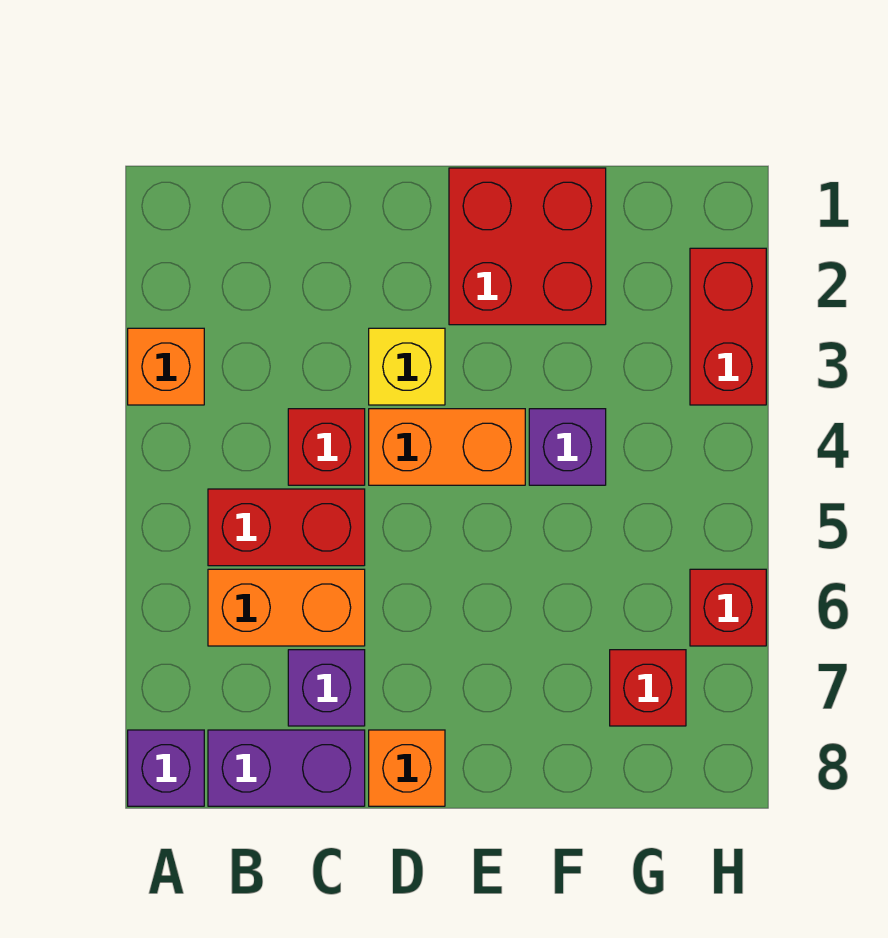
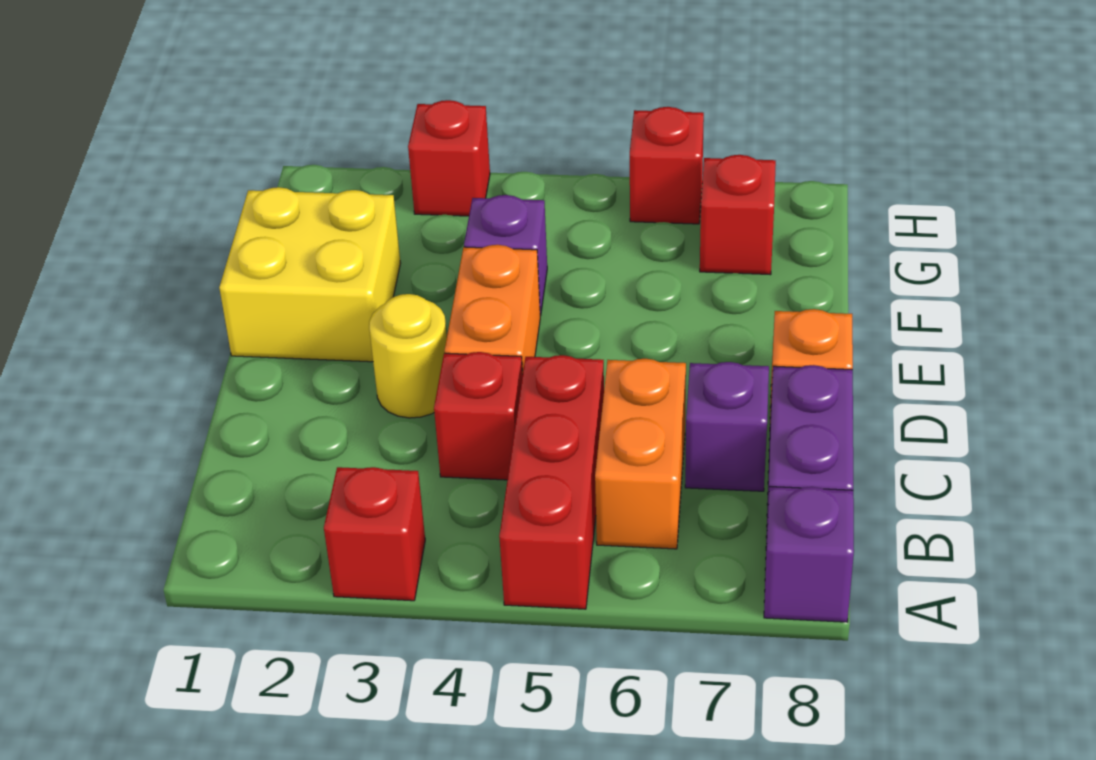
orange 1x1 brick [128,328,204,405] -> red 1x1 brick [324,467,425,601]
red 1x2 brick [208,489,365,566] -> red 1x3 brick [499,355,604,609]
yellow 1x1 brick [369,328,445,405] -> yellow 1x1 round brick [369,294,447,418]
red 2x2 brick [449,168,606,325] -> yellow 2x2 brick [219,187,401,362]
red 1x2 brick [690,248,766,405] -> red 1x1 brick [408,100,490,216]

